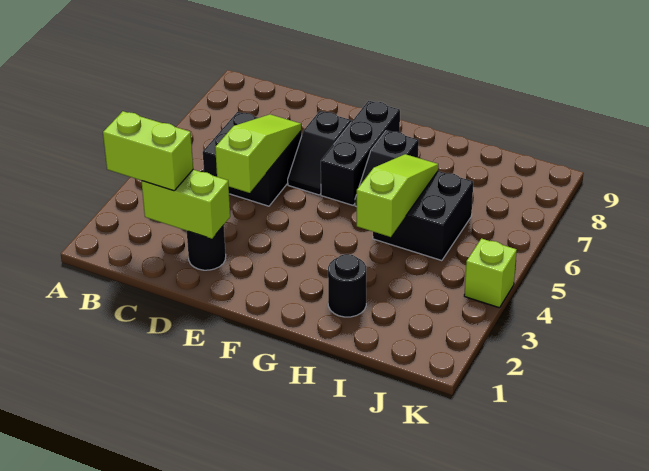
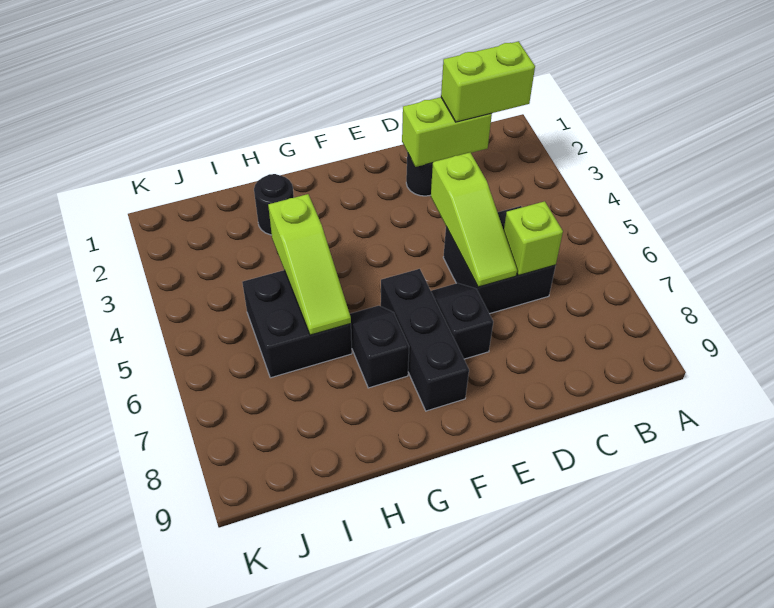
lime 1x1 brick [464,238,517,308] -> lime 1x1 brick moved to [504,201,563,276]

